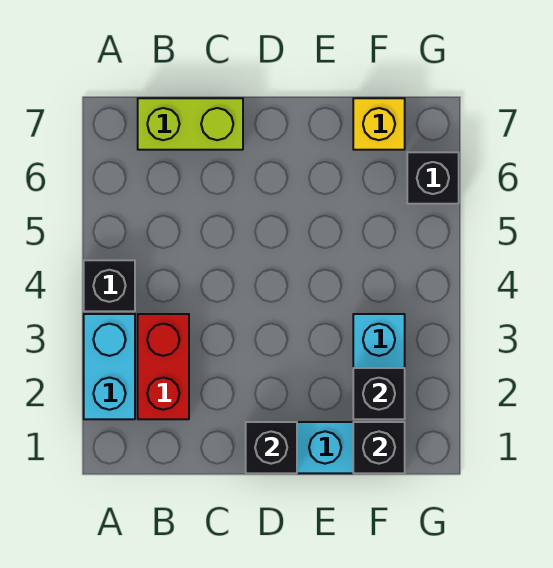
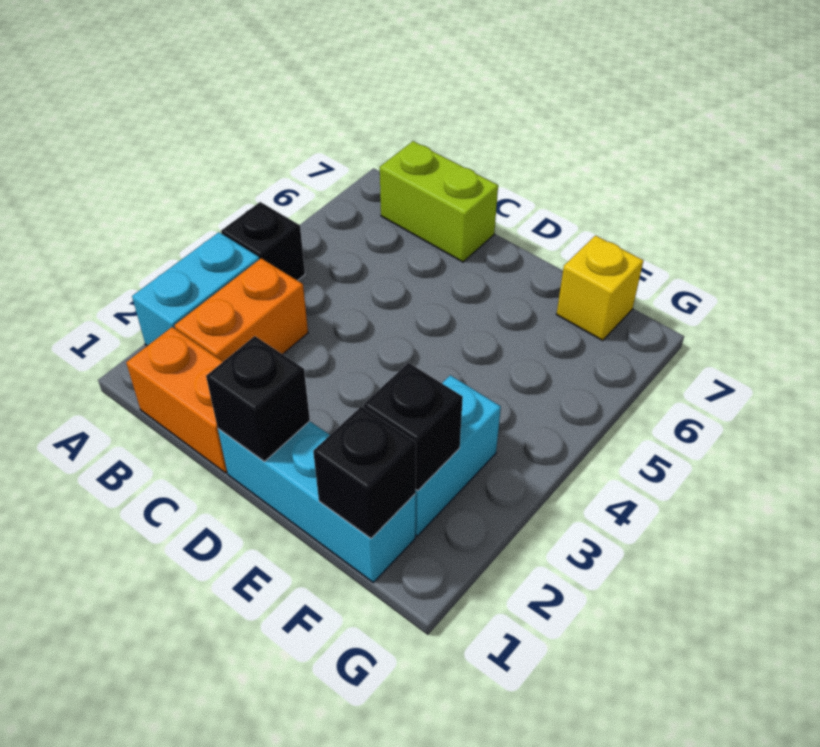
none -> orange 1x2 brick [126,327,227,473]
red 1x2 brick [138,314,189,419] -> orange 1x2 brick [174,258,308,361]
black 1x1 brick [407,152,459,204] -> none

